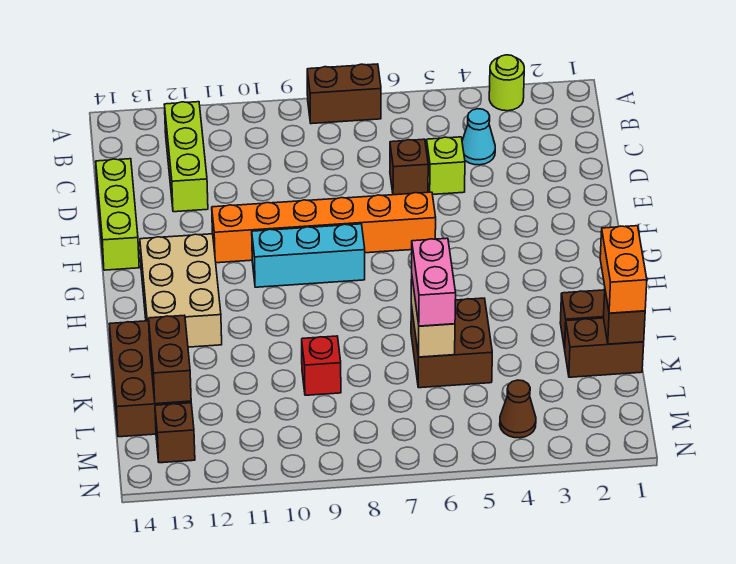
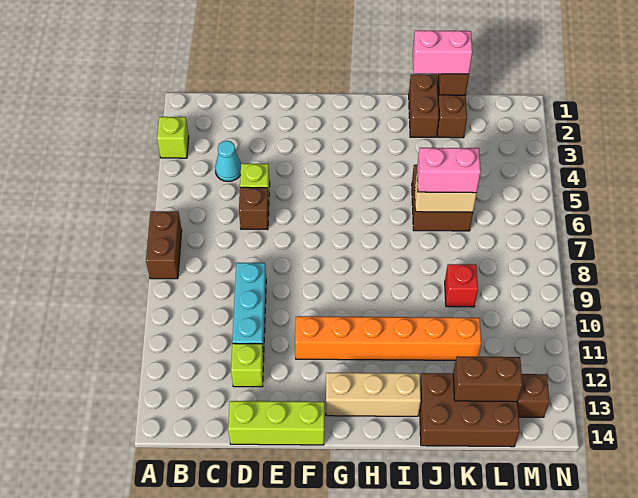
lime 1x1 round brick [489,55,524,111] -> lime 1x1 brick [157,117,189,158]
lime 1x3 brick [164,102,208,212] -> lime 1x1 brick [231,343,264,387]
orange 1x6 brick [212,192,436,263] -> orange 1x6 brick turned to [295,316,481,360]
cyan 1x3 brick [252,224,365,287] -> cyan 1x3 brick moved to [232,263,266,359]
tan 2x3 brick [140,234,222,347] -> tan 1x3 brick [326,372,421,416]
orange 1x2 brick [600,226,647,313] -> pink 1x2 brick [413,31,472,74]
brown 1x1 cone [500,380,536,438] -> none

